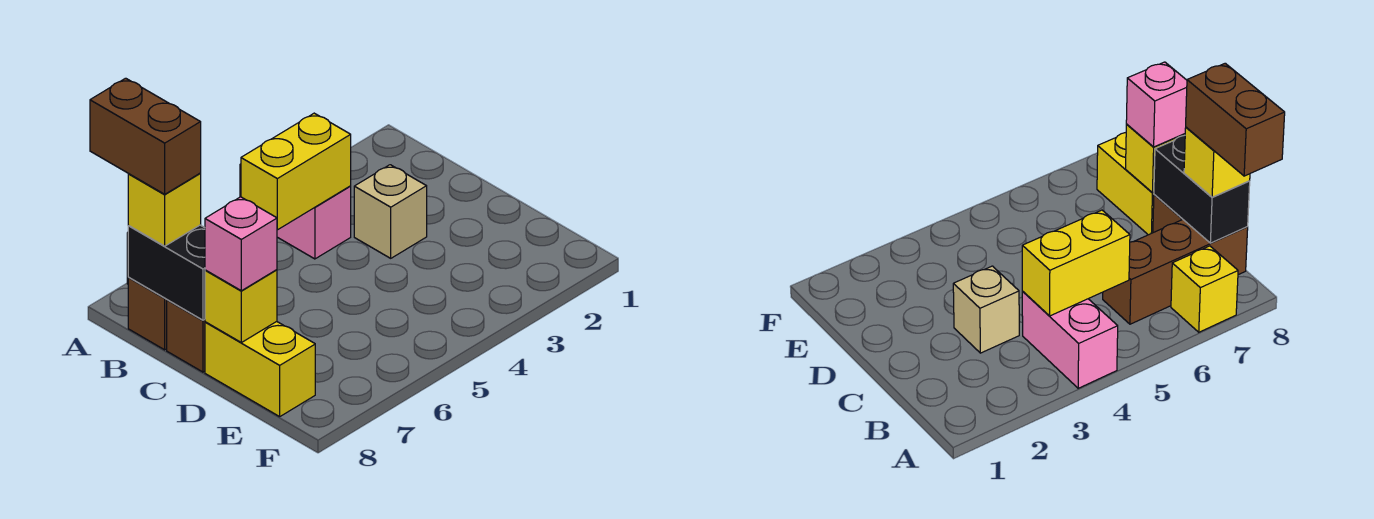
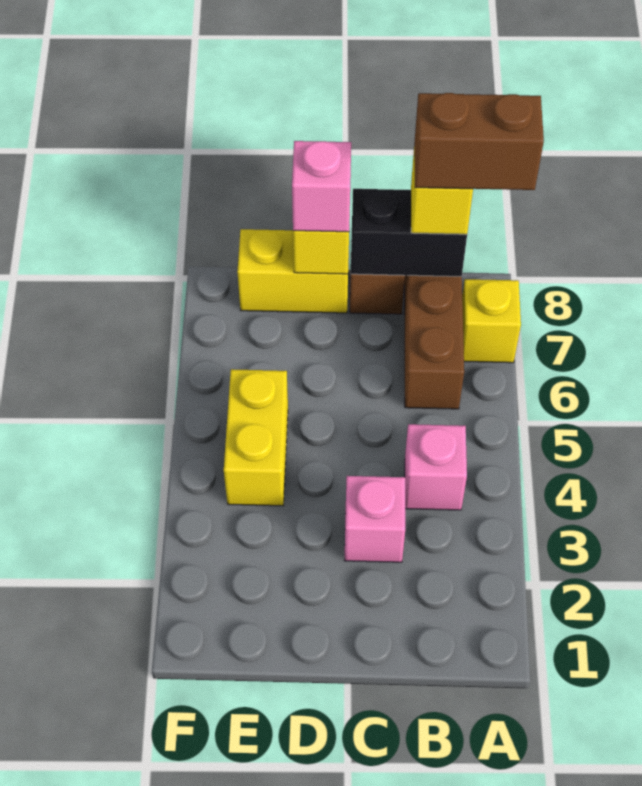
pink 1x2 brick [240,164,351,259] -> pink 1x1 brick [405,424,467,510]
yellow 1x2 brick [241,113,351,230] -> yellow 1x2 brick moved to [224,369,288,506]
tan 1x1 brick [354,165,427,258] -> pink 1x1 brick [344,476,405,562]

